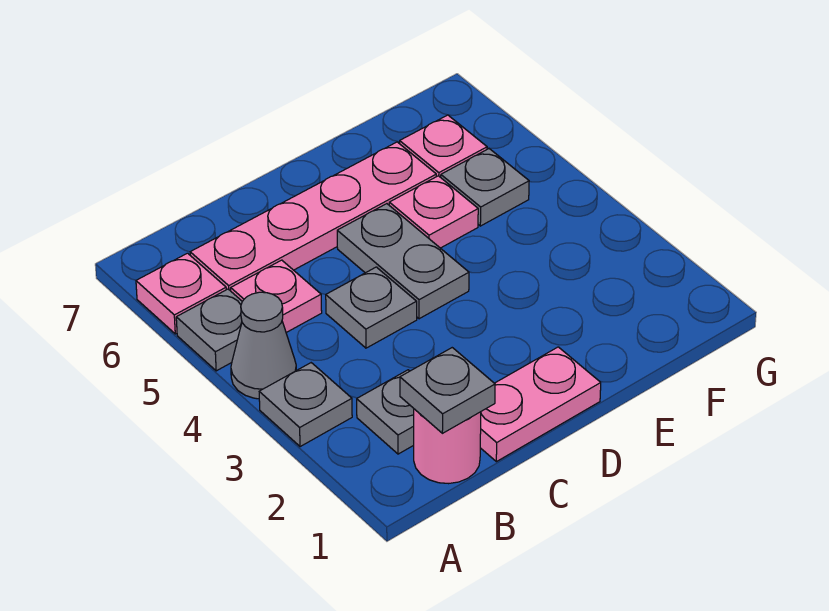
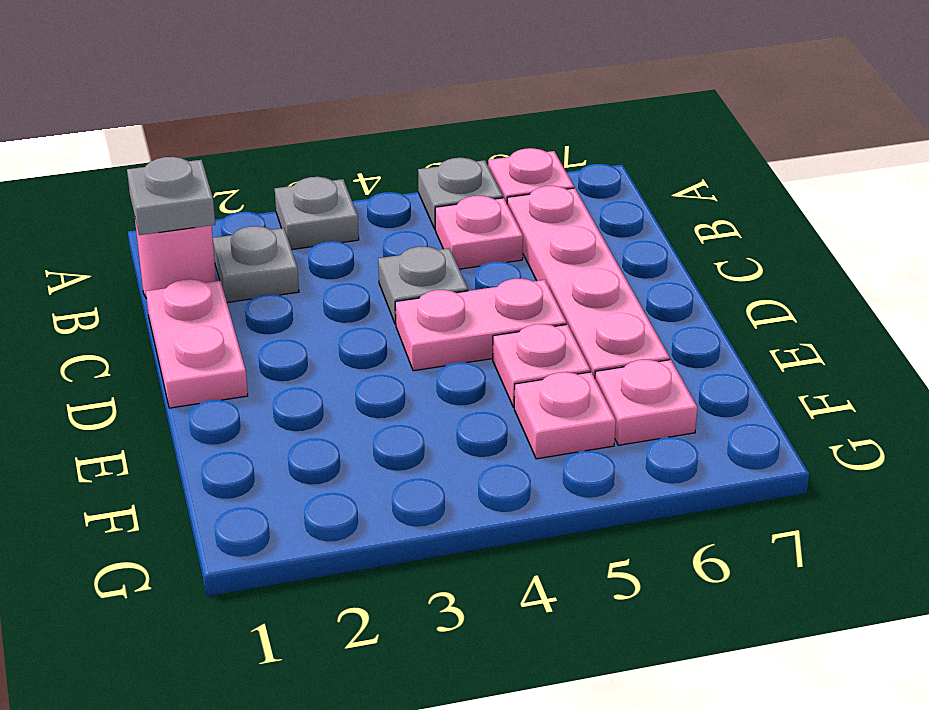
grey 1x1 cone [231,292,296,399] -> none
grey 1x2 plate [337,204,469,319] -> pink 1x2 plate [395,279,566,371]
grey 1x1 plate [441,149,529,226] -> pink 1x1 plate [514,372,616,459]

